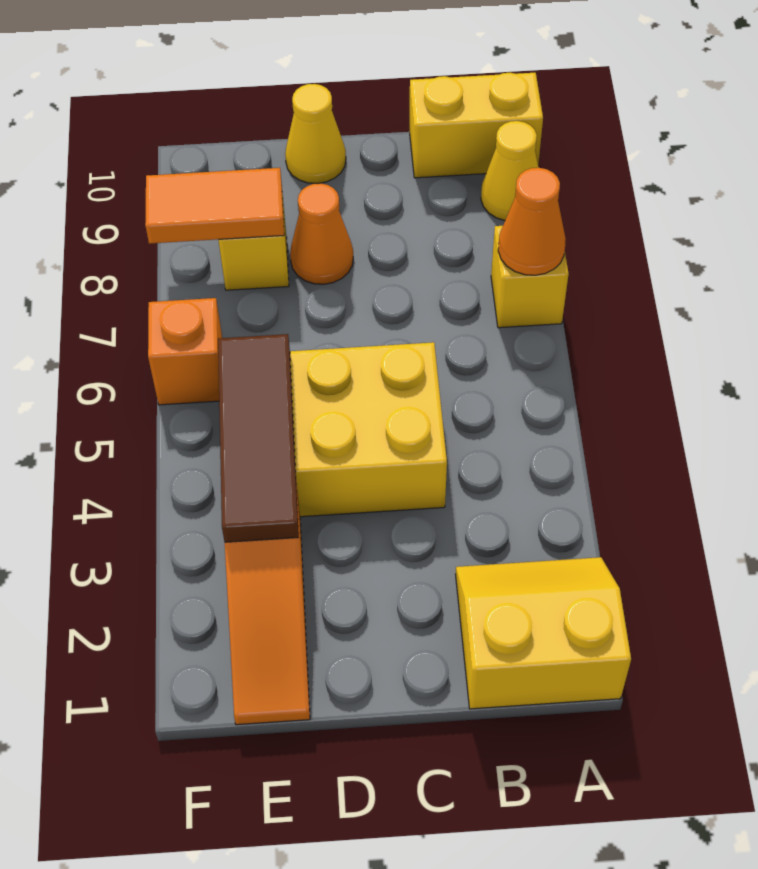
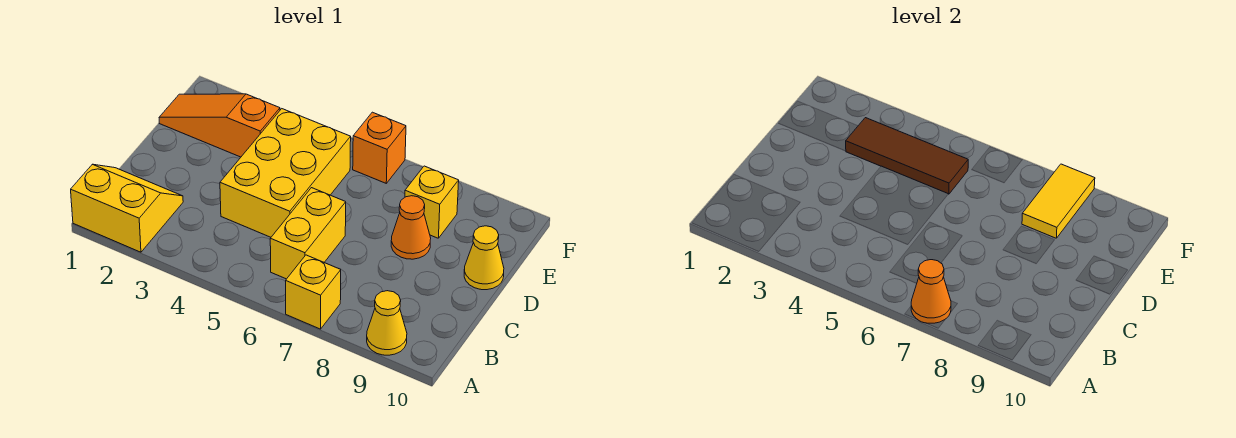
yellow 2x2 slope [455,557,631,709] -> yellow 2x2 slope turned to [71,164,183,252]
yellow 1x2 brick [410,73,543,178] -> yellow 1x2 brick moved to [270,188,346,279]
orange 1x2 tile [145,168,284,244] -> yellow 1x2 tile [1022,164,1095,238]

